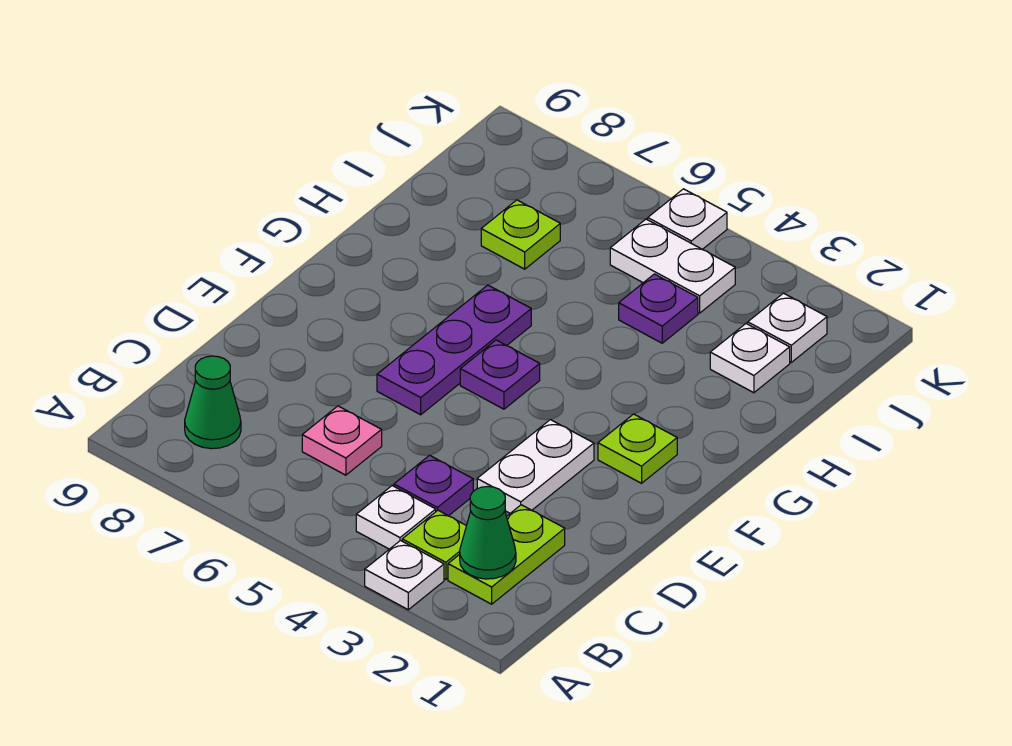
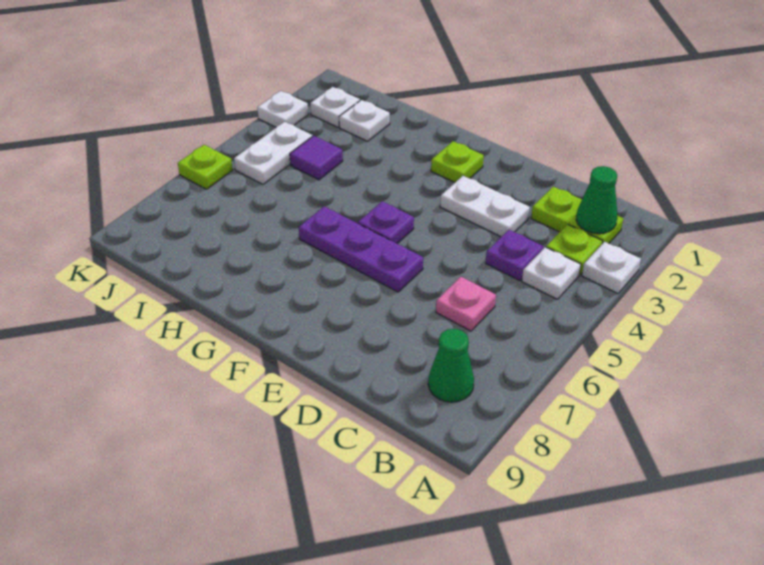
purple 1x1 plate [619,274,698,343] -> purple 1x1 tile [290,136,343,180]
lime 1x1 plate [481,200,560,269] -> lime 1x1 plate moved to [178,145,233,189]
white 1x1 plate [648,189,727,249] -> white 1x1 plate moved to [257,91,308,127]

